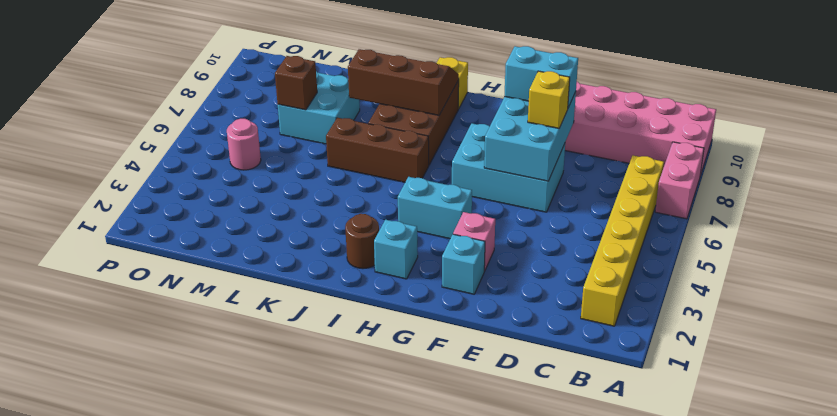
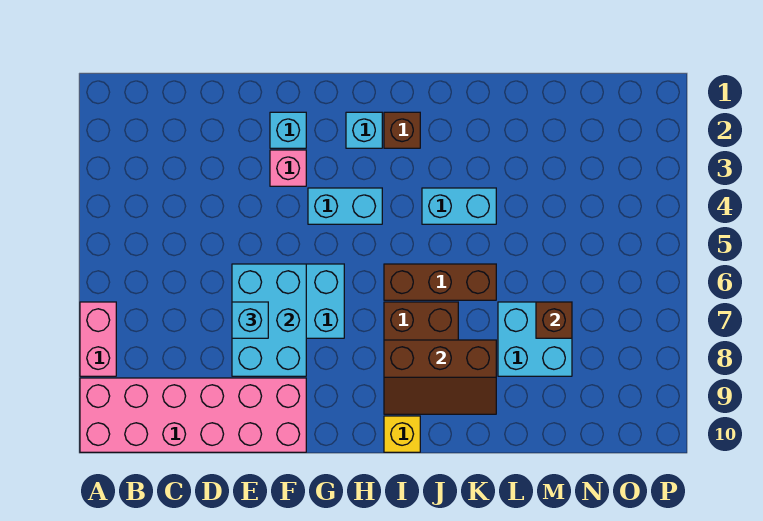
yellow 1x6 brick [581,155,664,326] -> none
yellow 1x1 brick [528,71,570,128] -> cyan 1x1 brick [232,302,268,338]
cyan 1x2 brick [504,46,578,108] -> cyan 1x2 brick moved to [422,188,496,224]
brown 1x1 round brick [345,214,379,269] -> brown 1x1 brick [384,112,420,148]
pink 1x1 round brick [227,119,261,170] -> none

